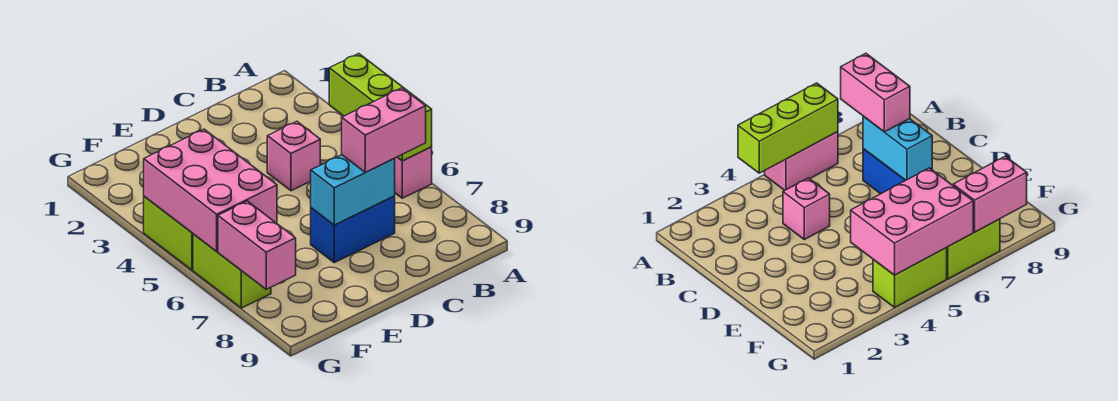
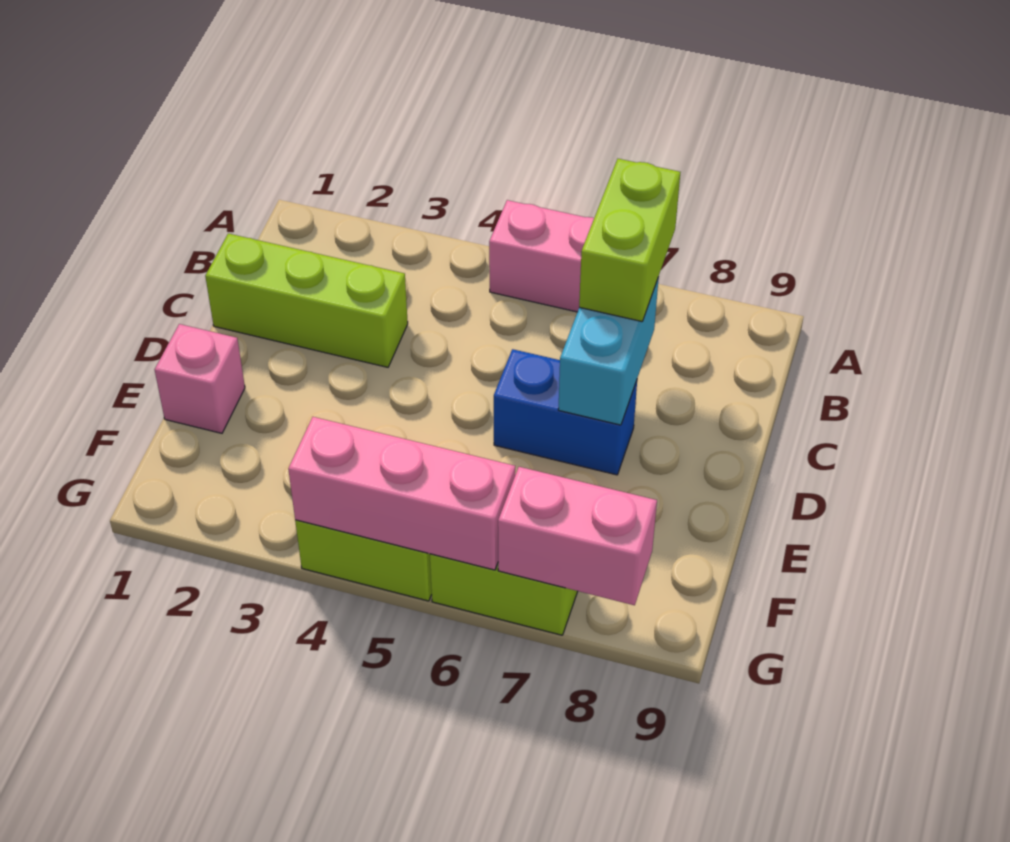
lime 1x3 brick [329,54,432,161] -> lime 1x3 brick moved to [205,233,408,367]
pink 1x2 brick [342,88,426,172] -> lime 1x2 brick [579,159,680,322]
pink 1x1 brick [267,121,320,191] -> pink 1x1 brick moved to [155,324,245,433]
blue 1x2 brick [311,196,395,263] -> blue 1x2 brick turned to [494,349,637,475]
pink 2x3 brick [144,129,277,252] -> pink 1x3 brick [288,417,515,570]

